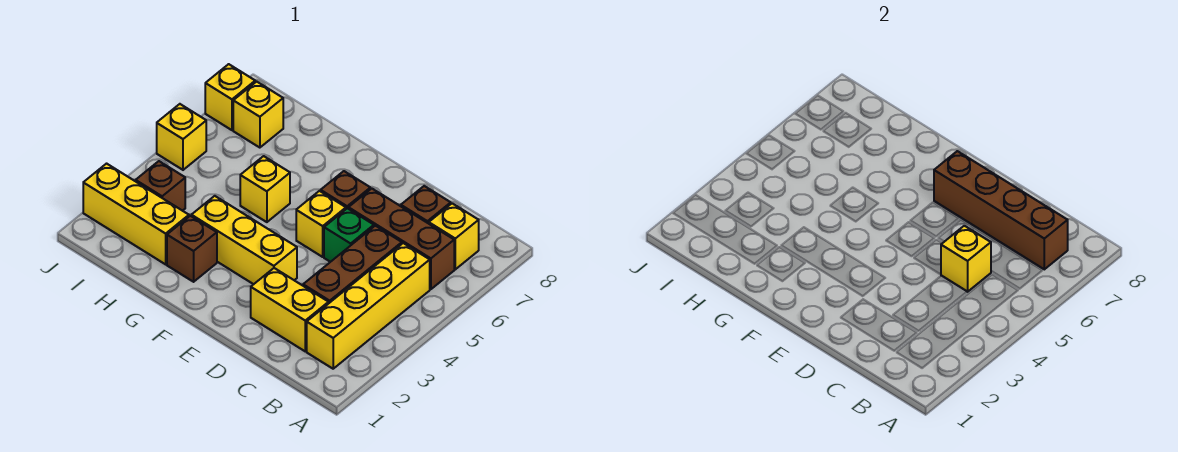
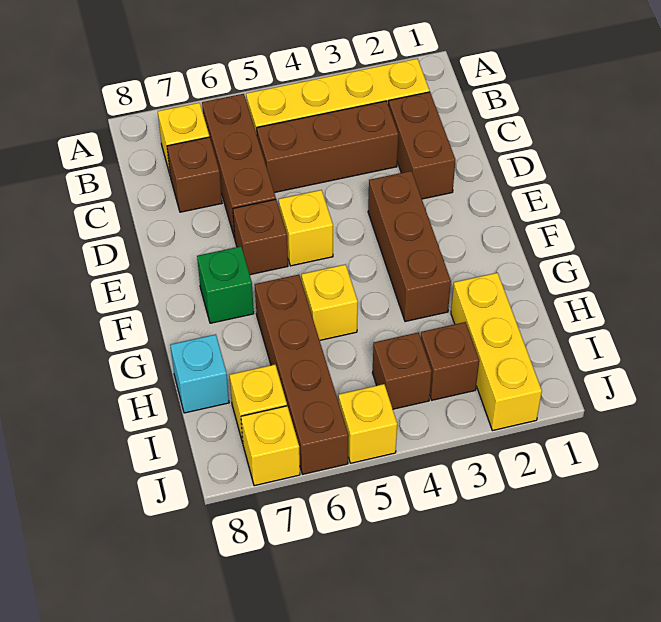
brown 1x4 brick [934,151,1068,269] -> brown 1x4 brick moved to [255,275,349,474]
yellow 1x2 brick [251,268,329,351] -> brown 1x2 brick [389,92,456,199]
yellow 1x1 brick [941,226,991,292] -> none
green 1x1 brick [324,208,374,262] -> green 1x1 brick moved to [197,246,254,323]
yellow 1x3 brick [191,196,297,284] -> brown 1x3 brick [368,171,451,322]
brown 1x1 brick [167,216,217,282] -> brown 1x1 brick moved to [373,333,432,409]
none -> cyan 1x1 brick [170,334,229,413]

